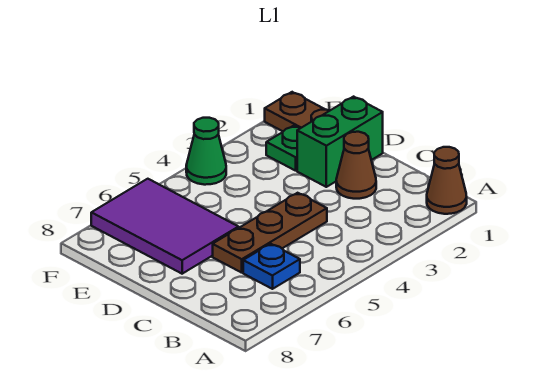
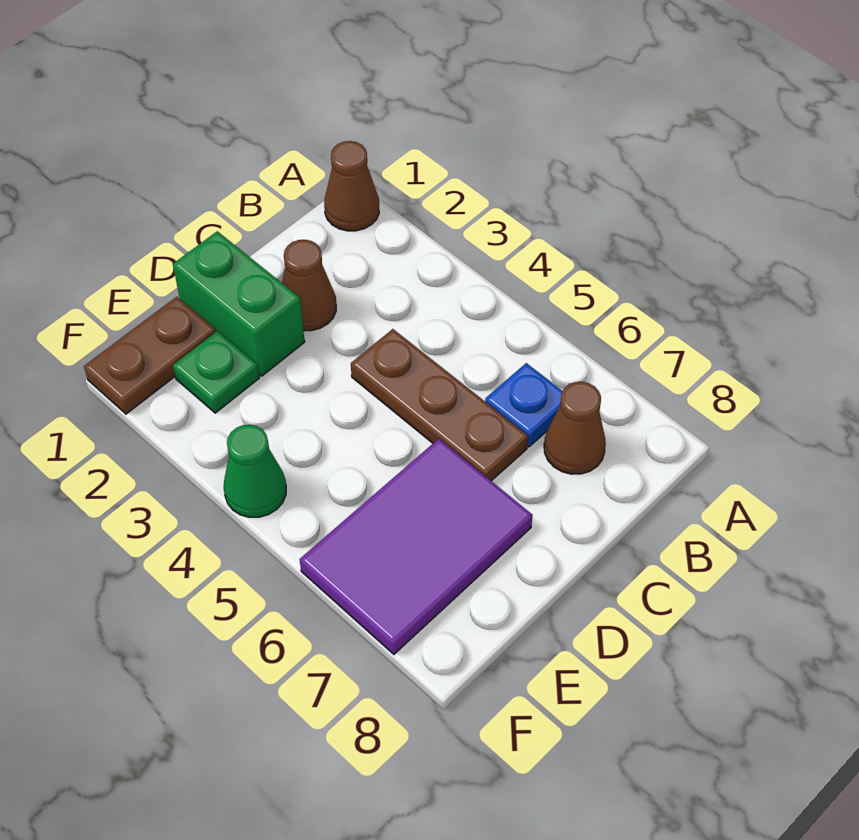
none -> brown 1x1 cone [544,382,606,474]

